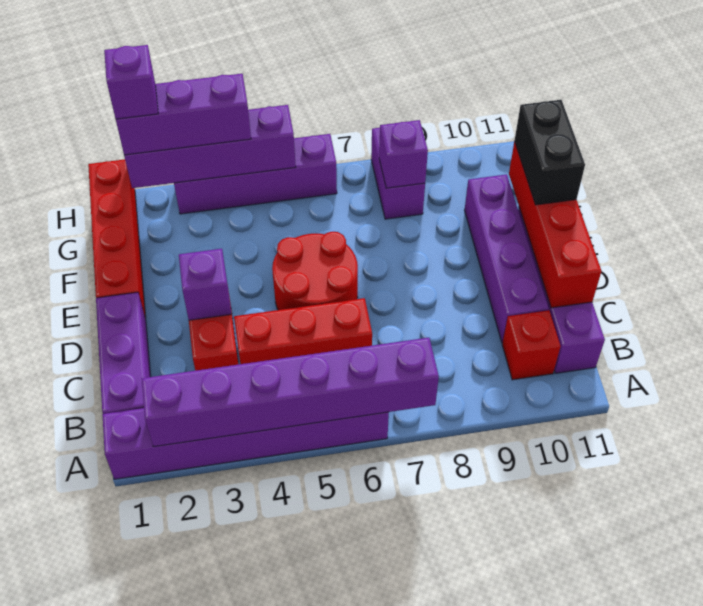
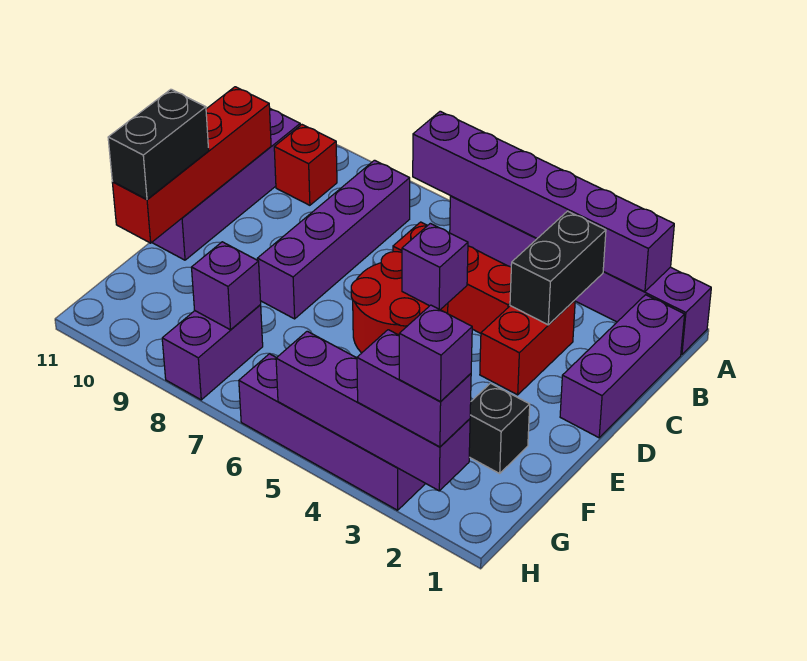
none -> black 1x2 brick [510,211,606,325]
purple 1x4 brick [464,174,549,343] -> purple 1x4 brick moved to [257,160,410,319]
purple 1x1 brick [179,249,231,320] -> purple 1x1 brick moved to [402,223,468,310]
red 1x4 brick [88,159,146,319] -> none
none -> black 1x1 brick [469,383,530,473]
purple 1x3 brick [116,74,251,155] -> purple 1x2 brick [357,330,471,447]

